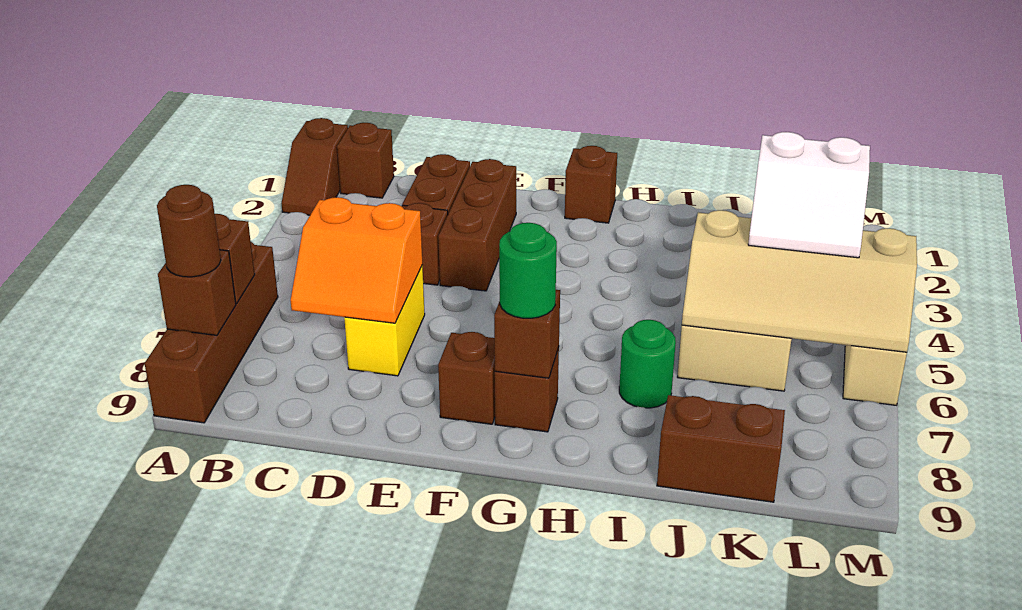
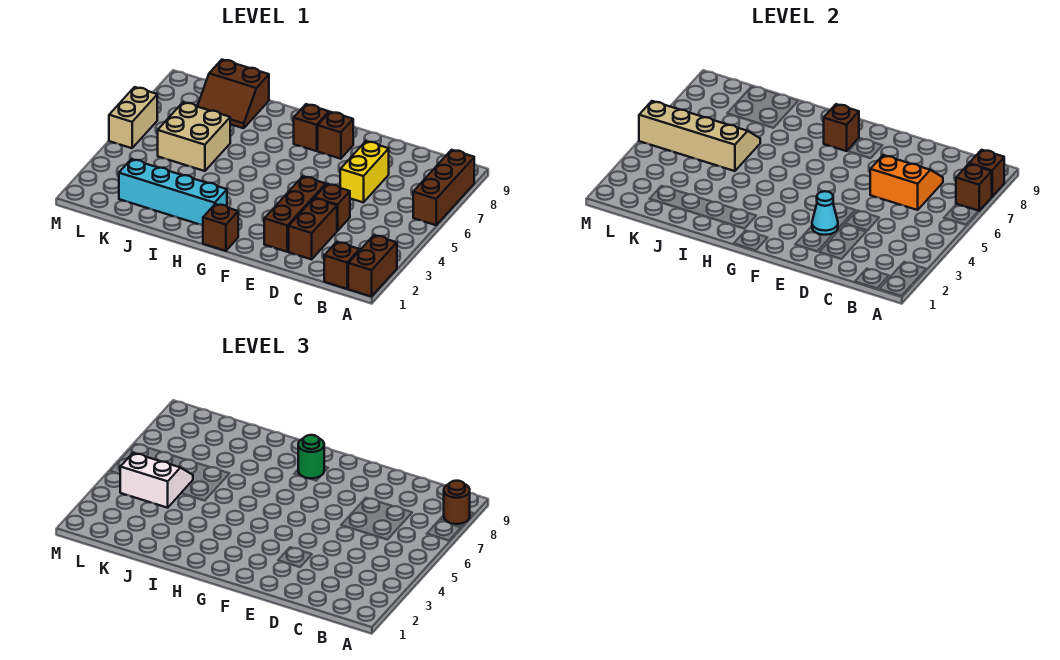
brown 1x2 slope [282,118,348,215] -> brown 1x2 brick [348,235,397,297]
brown 1x4 brick [145,242,278,423] -> brown 1x3 brick [413,150,474,225]
none -> cyan 1x1 cone [812,191,838,235]
none -> cyan 1x4 brick [119,159,227,225]
green 1x1 round brick [619,320,676,408] -> none

